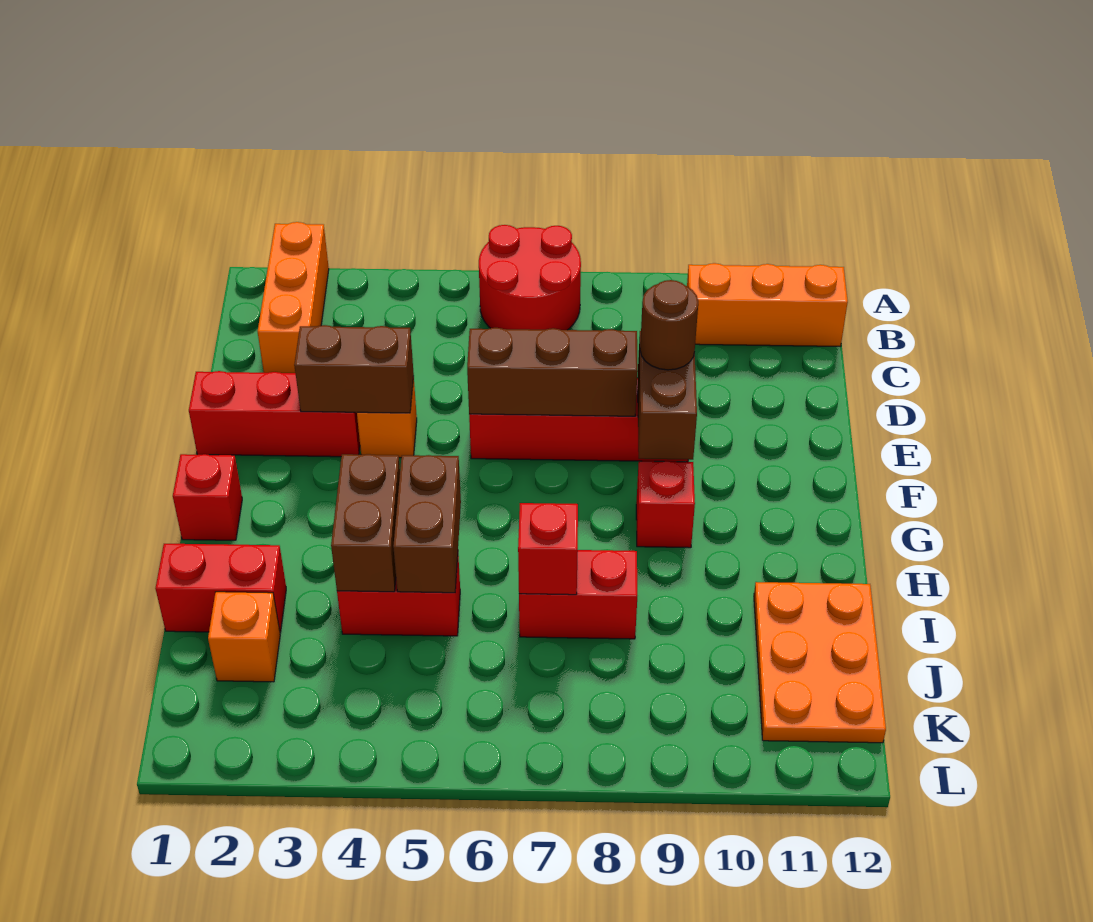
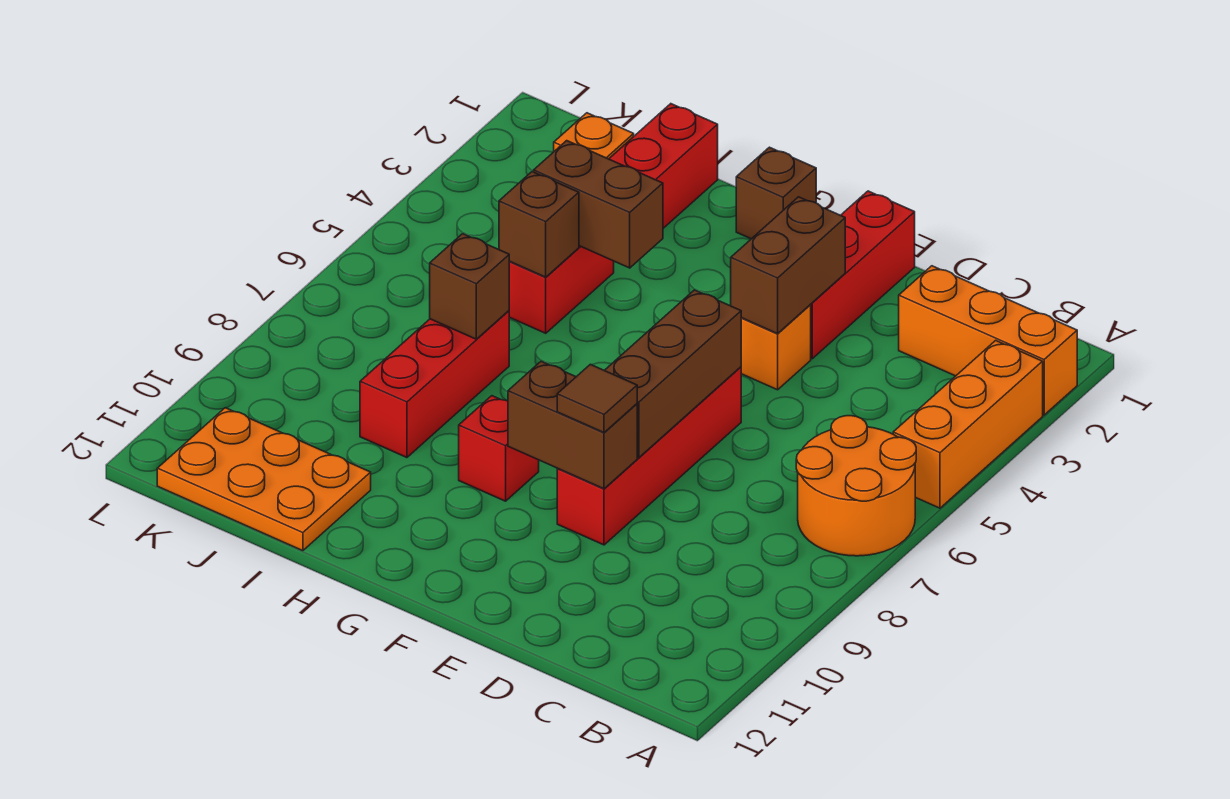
red 2x2 round brick [479,225,581,330] -> orange 2x2 round brick [796,416,916,556]
orange 1x3 brick [687,263,848,346] -> orange 1x3 brick moved to [893,340,1043,508]
brown 1x1 round brick [640,280,698,370] -> brown 1x1 tile [557,364,637,433]
red 1x1 brick [173,454,242,540] -> brown 1x1 brick [736,147,816,239]
brown 1x2 brick [393,455,461,593] -> brown 1x1 brick [499,172,579,277]
red 1x2 brick [519,550,637,639] -> red 1x3 brick [360,311,509,458]
red 1x1 brick [518,503,578,595] -> brown 1x1 brick [430,234,509,339]

